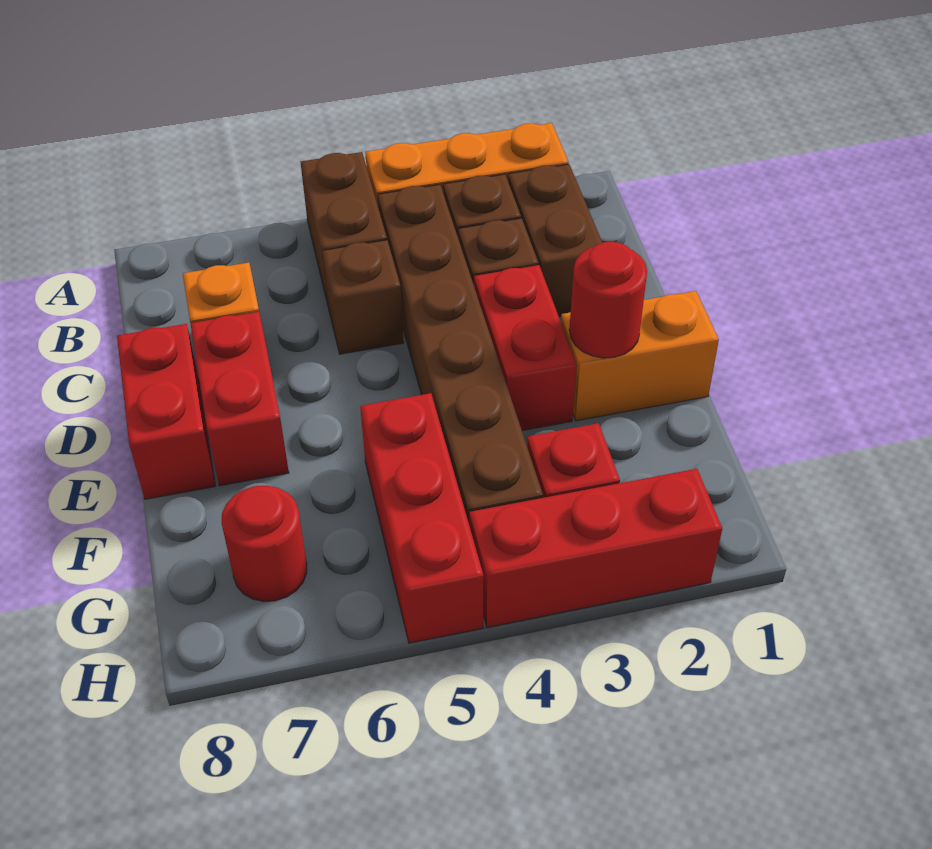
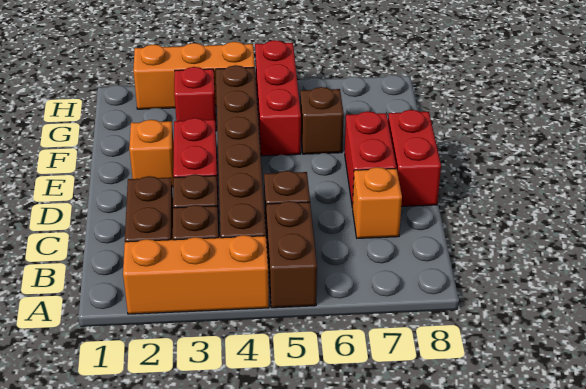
orange 1x2 brick [561,291,719,421] -> orange 1x1 brick [129,120,174,187]
red 1x1 round brick [569,242,647,358] -> none
none -> brown 1x1 brick [300,87,344,154]
red 1x1 round brick [222,486,307,601] -> none
red 1x3 brick [469,469,722,627] -> orange 1x3 brick [133,42,255,109]

